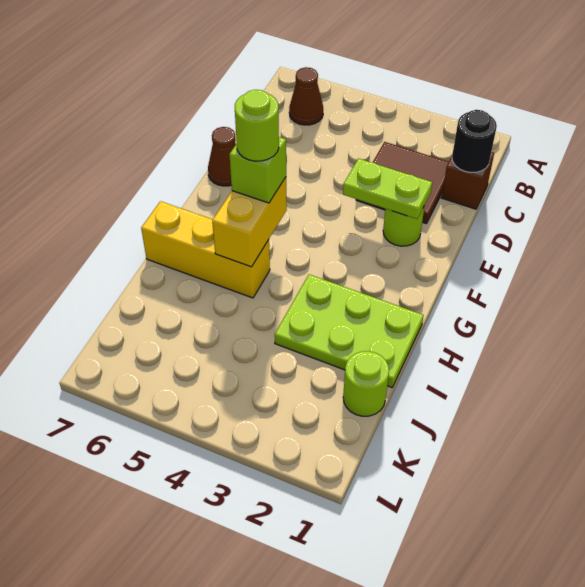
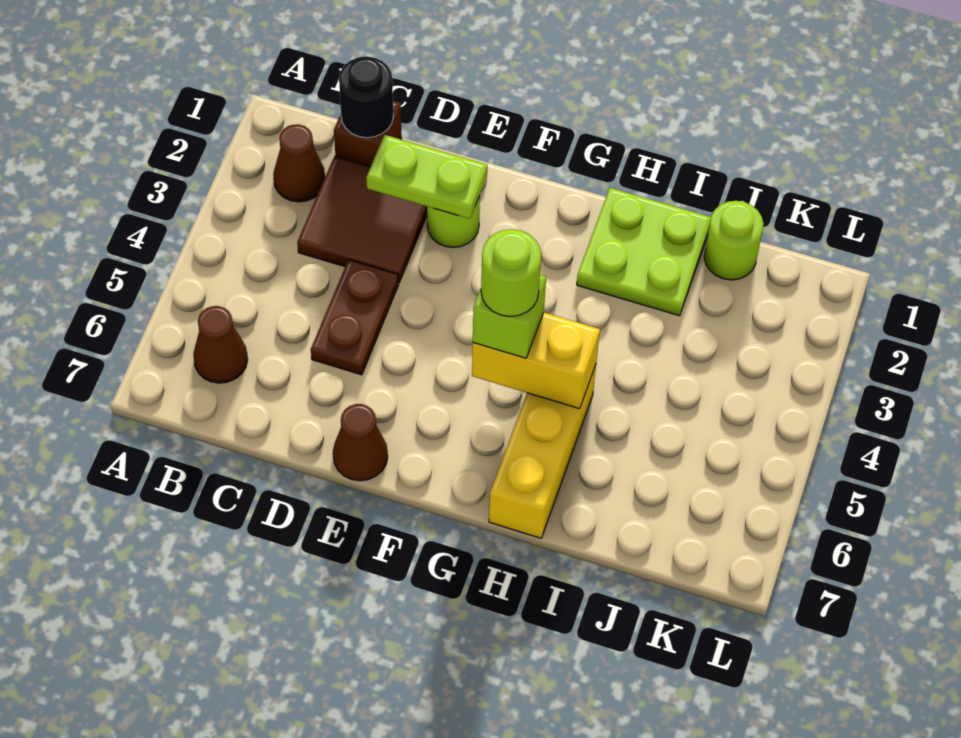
none -> brown 1x1 cone [273,124,325,202]
none -> brown 1x2 plate [311,260,399,375]
lime 1x2 plate [343,158,432,219] -> lime 1x2 plate turned to [366,135,487,219]
lime 2x3 plate [275,274,424,388] -> lime 2x2 plate [577,188,711,316]

